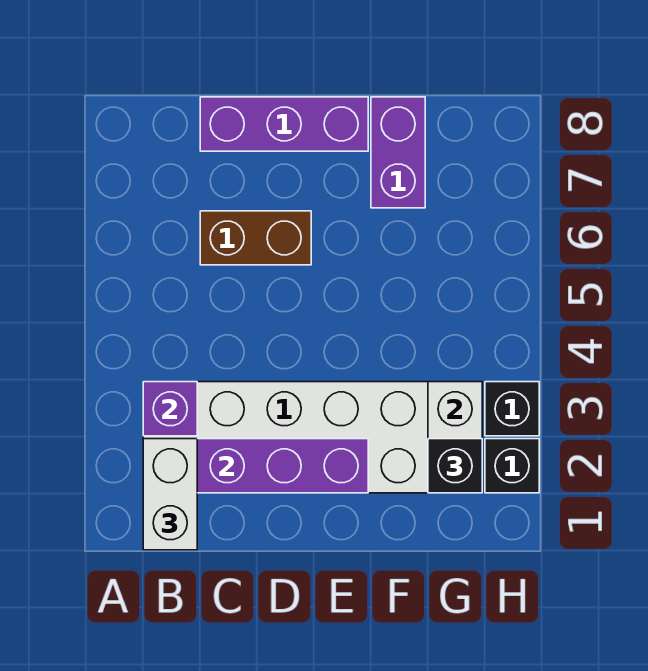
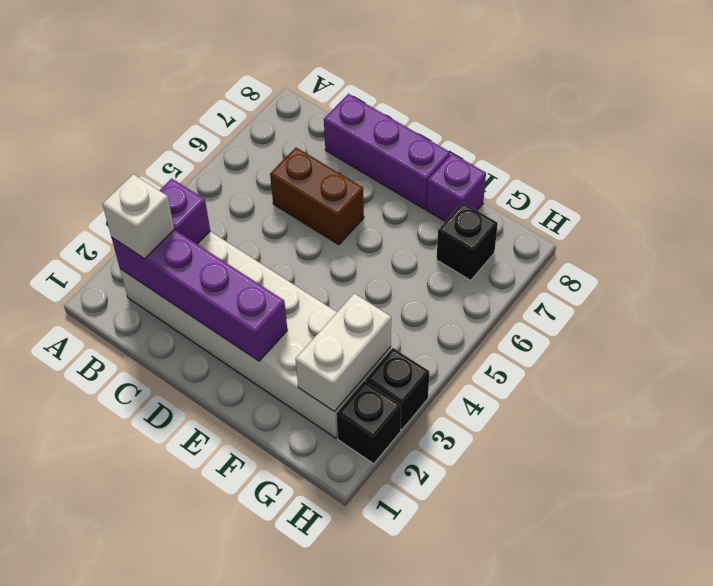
white 1x2 brick [143,439,197,550] -> white 1x1 brick [102,174,174,259]
purple 1x2 brick [371,97,425,208] -> purple 1x1 brick [427,153,486,222]
black 1x1 brick [428,439,482,493] -> black 1x1 brick moved to [437,202,498,280]

